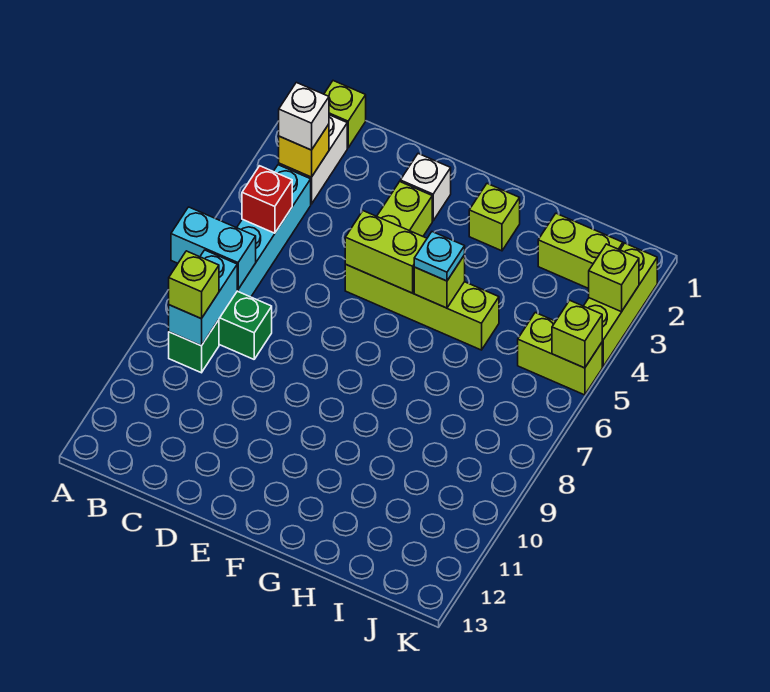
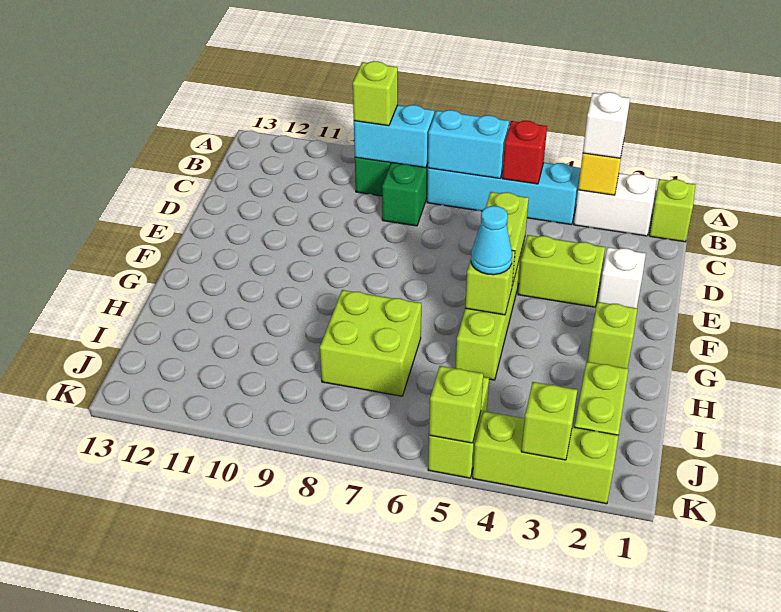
cyan 1x2 brick [171,207,256,289] -> cyan 1x2 brick turned to [428,110,509,178]
cyan 1x1 plate [414,232,465,281] -> cyan 1x1 cone [471,206,512,275]
none -> lime 2x2 brick [320,290,421,396]

